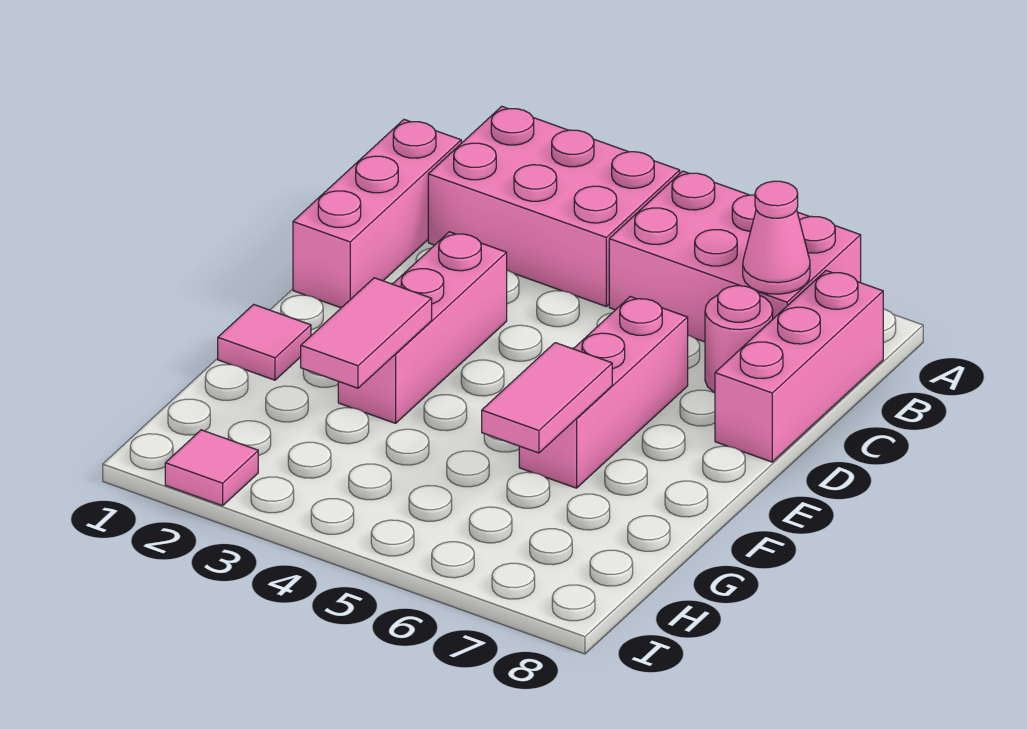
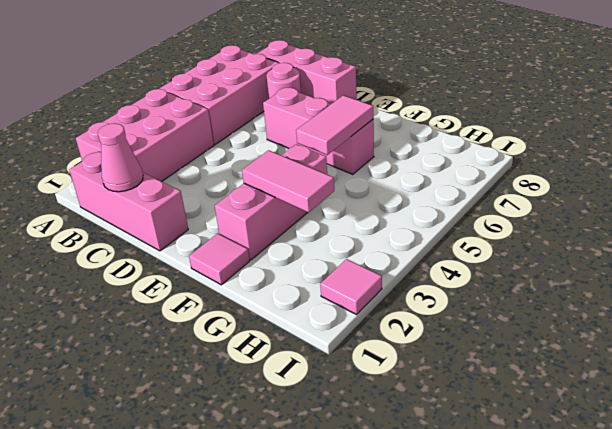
pink 1x1 cone [743,181,810,294] -> pink 1x1 cone moved to [98,123,143,192]
pink 1x3 brick [338,232,507,423] -> pink 1x3 brick turned to [215,144,327,260]
pink 1x2 tile [482,343,612,453] -> pink 1x2 tile turned to [296,95,373,155]

